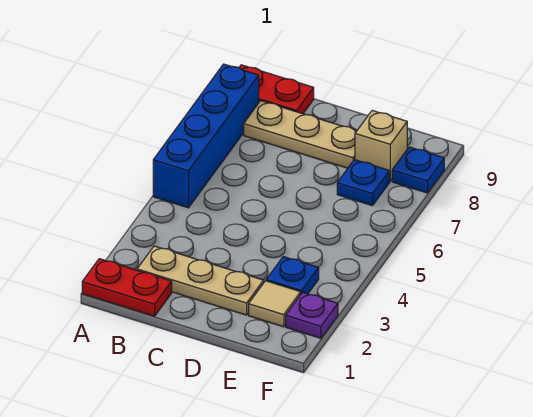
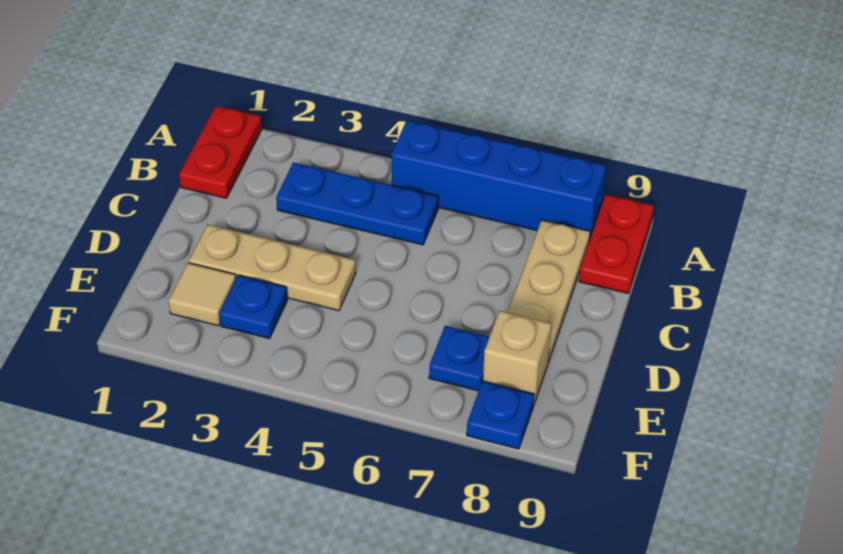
tan 1x3 plate [137,246,264,315] -> tan 1x3 plate turned to [189,224,356,311]
none -> blue 1x3 plate [276,162,438,245]
purple 1x1 plate [286,292,338,338] -> none

